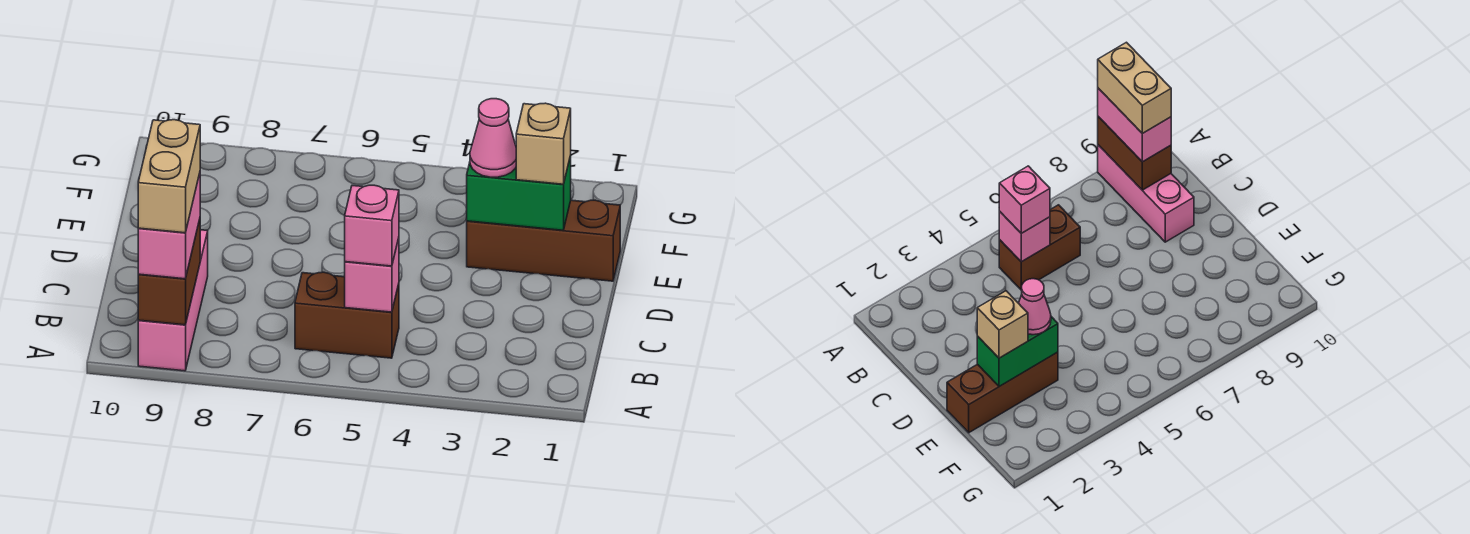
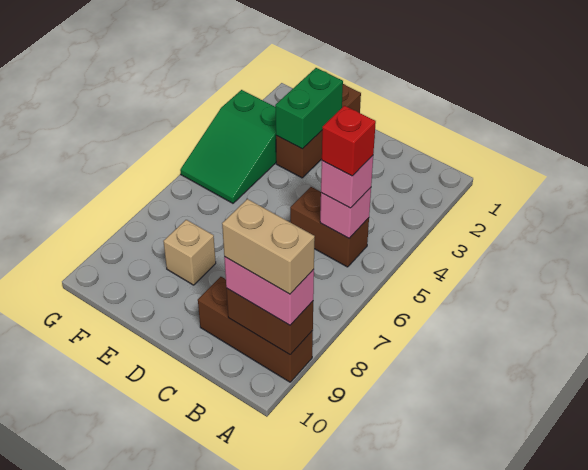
pink 1x3 brick [138,230,208,371] -> brown 1x3 brick [198,277,313,382]
brown 1x2 brick [295,272,399,358] -> brown 1x2 brick turned to [290,187,369,267]
none -> red 1x1 brick [322,106,376,176]
tan 1x1 brick [516,103,571,184] -> tan 1x1 brick moved to [163,220,216,285]
pink 1x1 cone [470,99,516,177] -> none
none -> green 2x3 slope [180,90,276,203]

